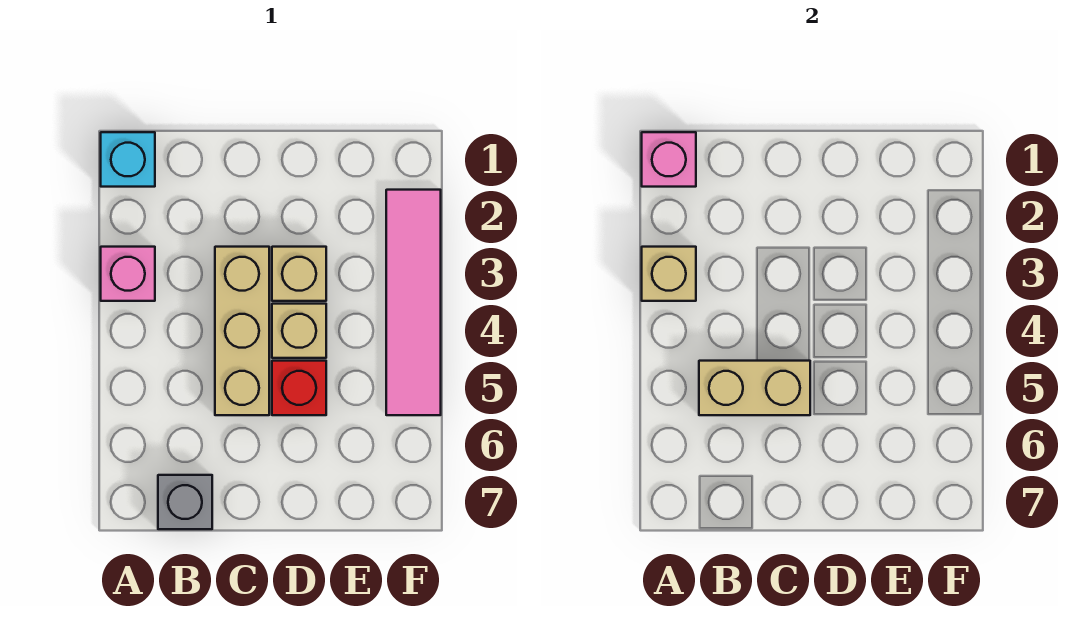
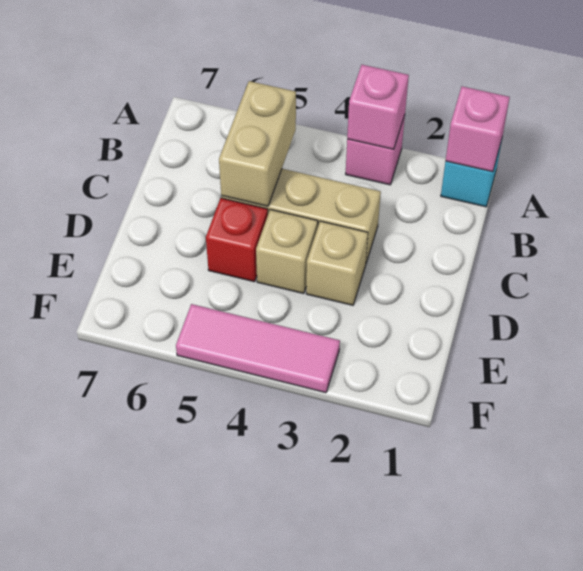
tan 1x1 brick [642,247,696,301] -> pink 1x1 brick [347,65,409,149]
grey 1x1 brick [158,475,212,529] -> none
pink 1x4 tile [386,190,441,415] -> pink 1x3 tile [176,304,340,393]

